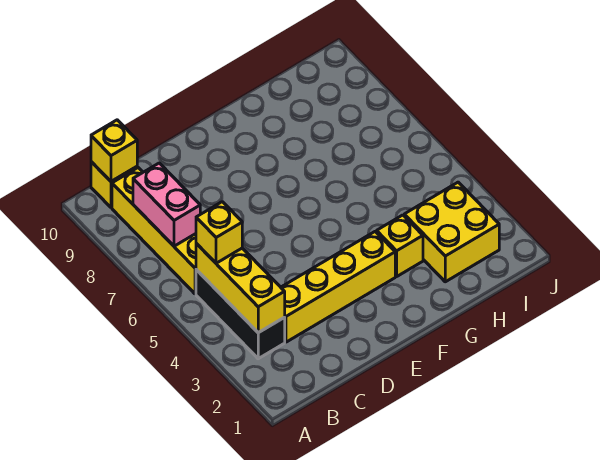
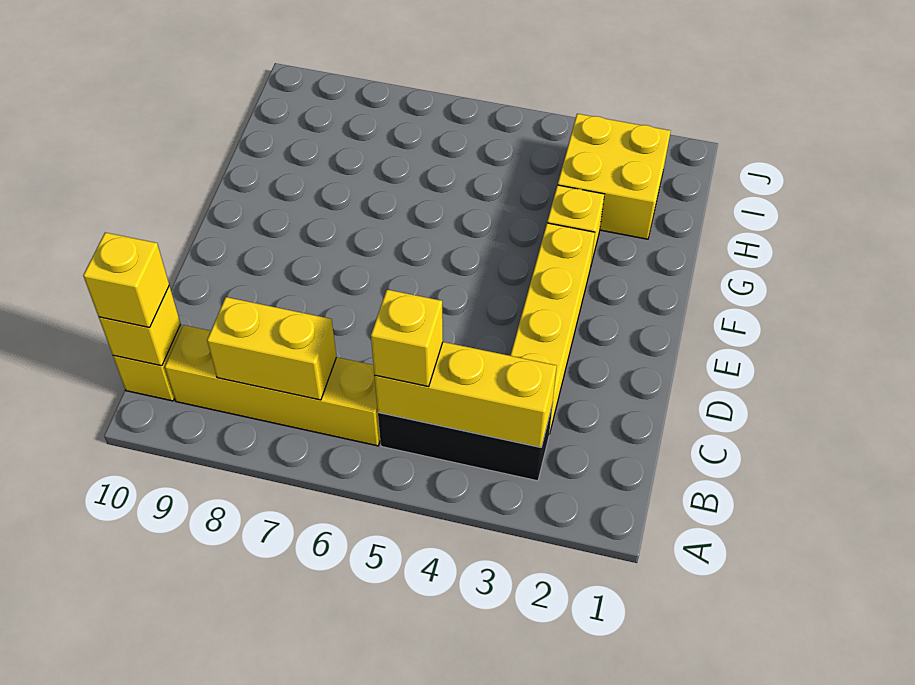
pink 1x2 brick [133,163,200,246] -> yellow 1x2 brick [207,297,337,400]
none -> yellow 1x1 brick [83,233,169,328]

